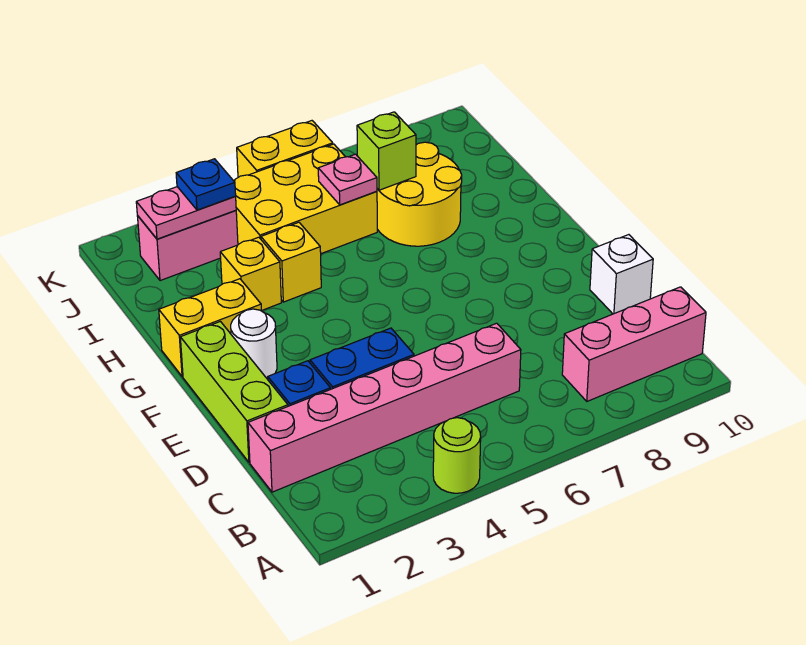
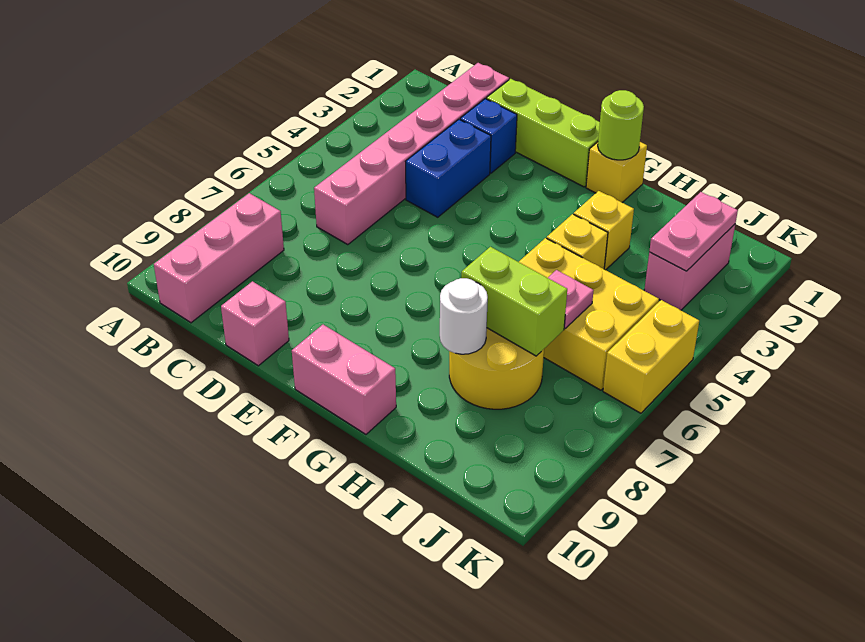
lime 1x1 round brick [433,418,481,493] -> lime 1x1 round brick moved to [598,90,644,160]
white 1x1 brick [590,235,653,314] -> pink 1x1 brick [221,281,289,366]
white 1x1 round brick [231,309,277,379] -> white 1x1 round brick moved to [440,278,488,354]
none -> pink 1x2 brick [292,325,396,434]
yellow 1x2 brick [159,279,261,377] -> yellow 1x1 brick [586,142,647,202]
yellow 2x3 brick [233,144,377,254] -> yellow 2x3 brick turned to [519,238,659,390]
lime 1x1 brick [357,112,416,190] -> lime 1x2 brick [461,247,567,356]
blue 1x1 plate [176,159,236,210] -> none

